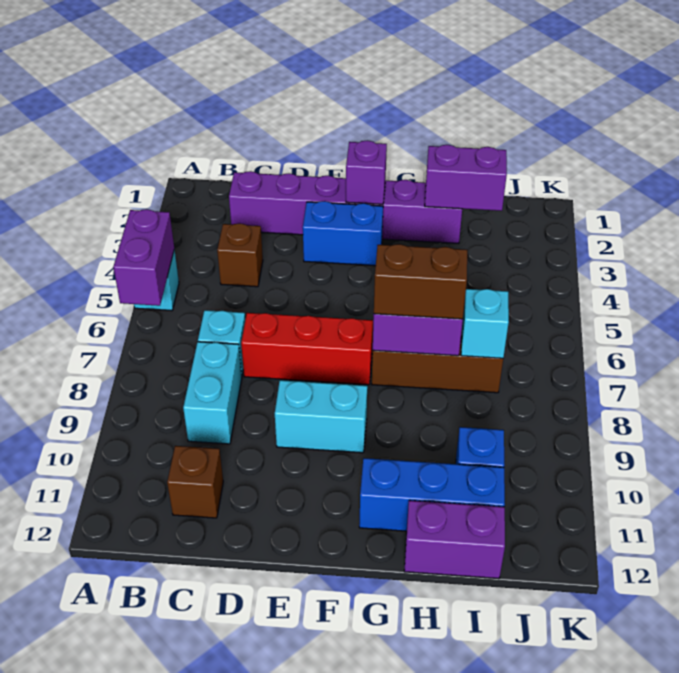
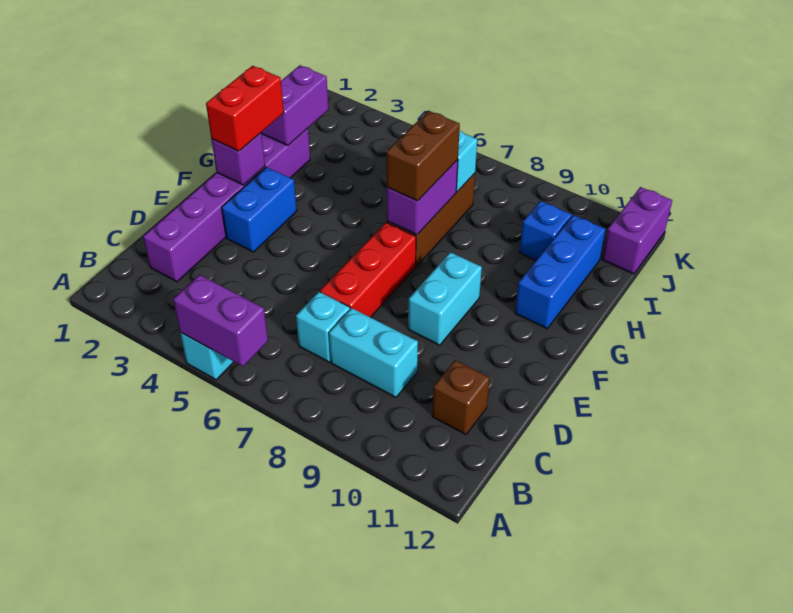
brown 1x1 brick [217,223,263,287] -> none
none -> red 1x2 brick [206,66,284,151]
purple 1x2 brick [404,500,505,579] -> purple 1x2 brick moved to [602,187,672,274]

